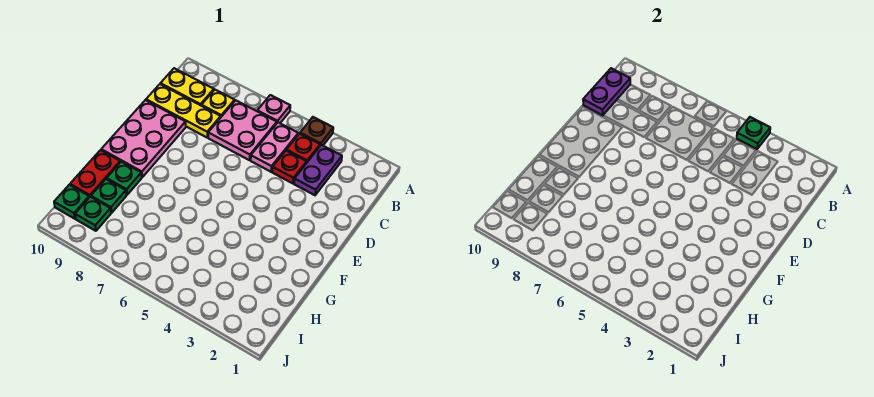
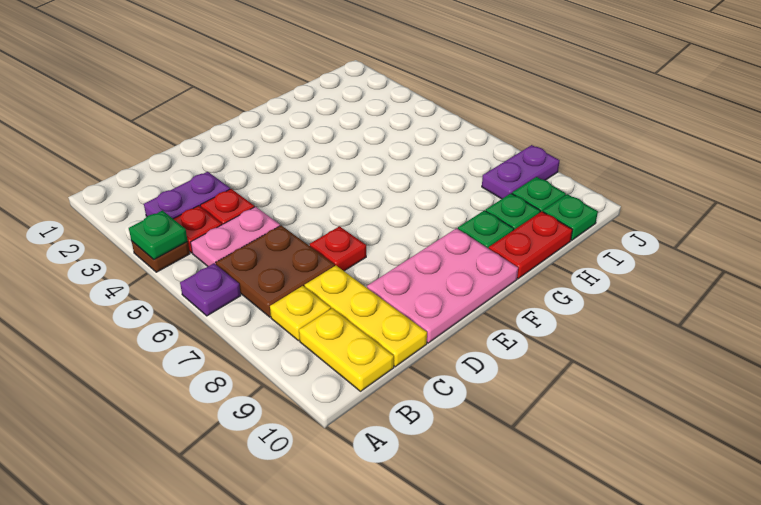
pink 1x1 plate [257,95,290,123] -> purple 1x1 plate [180,263,241,316]
pink 2x2 plate [208,100,277,160] -> brown 2x2 plate [216,225,335,317]
purple 1x2 plate [583,68,630,115] -> purple 1x2 plate moved to [482,145,560,199]
none -> red 1x1 plate [309,226,366,271]

